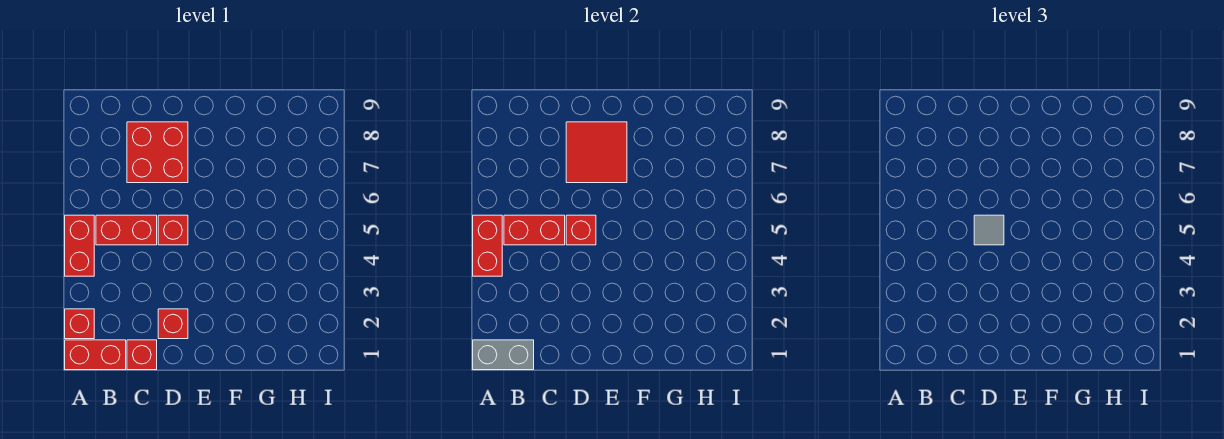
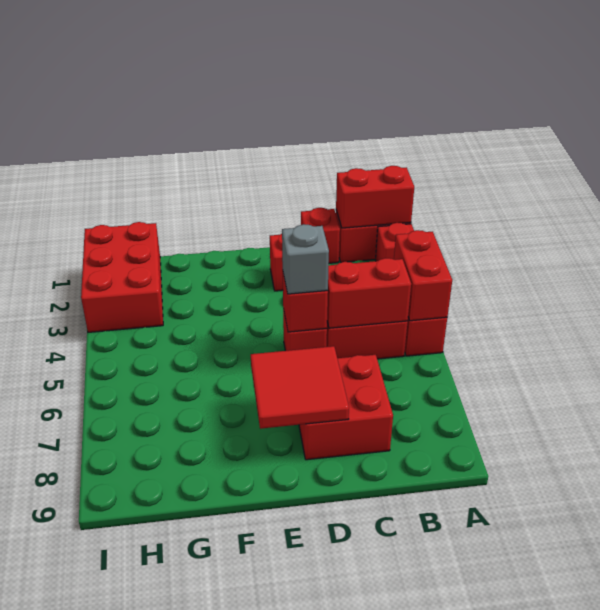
grey 1x2 brick [473,340,534,370] -> red 1x2 brick [336,166,414,228]
grey 1x1 tile [974,215,1004,245] -> grey 1x1 brick [282,224,329,294]
none -> red 2x3 brick [81,222,163,332]

